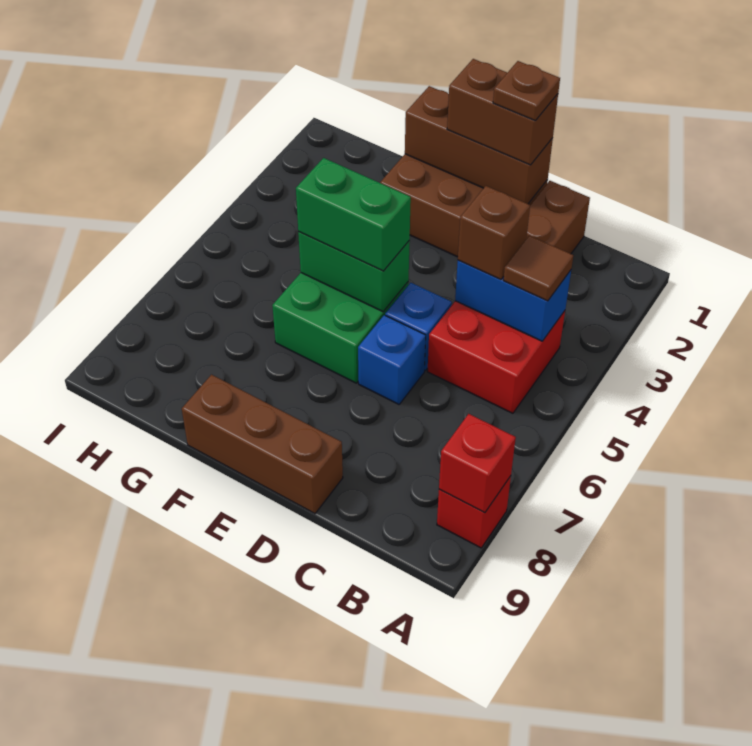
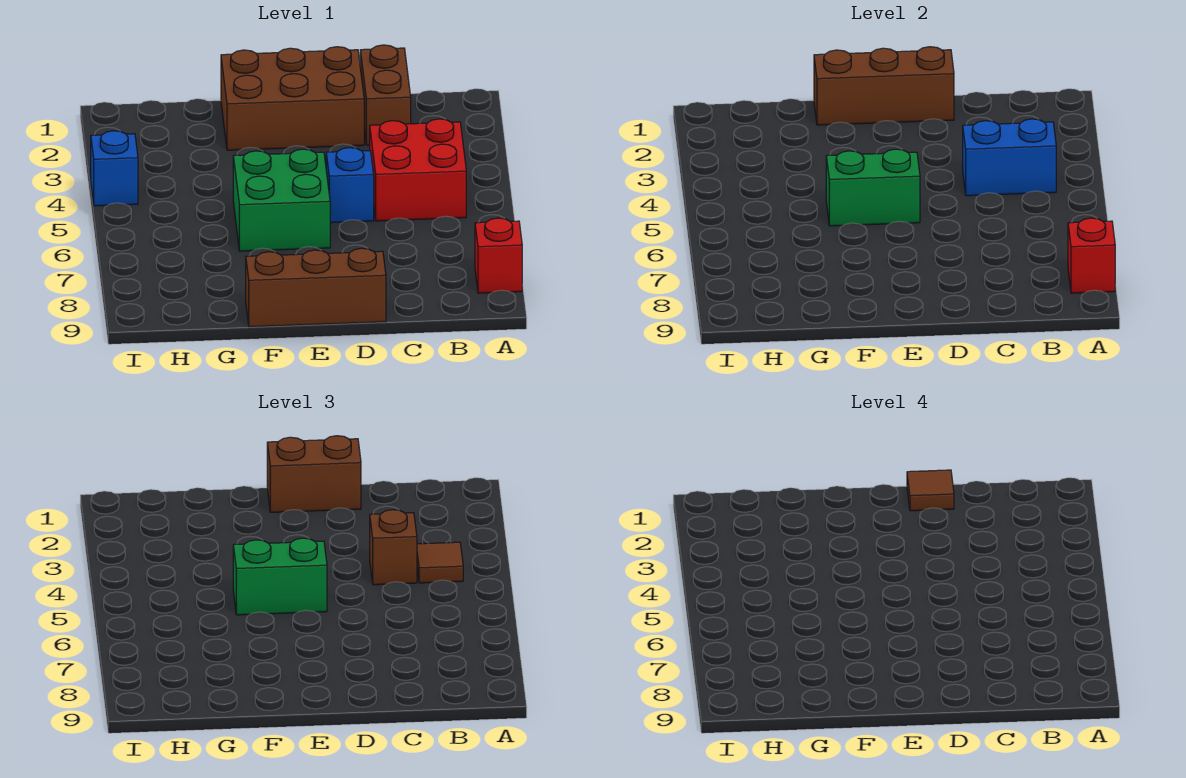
brown 1x1 plate [493,61,560,121] -> brown 1x1 tile [907,470,954,511]
blue 1x1 brick [358,315,426,404] -> blue 1x1 brick moved to [91,131,138,206]

